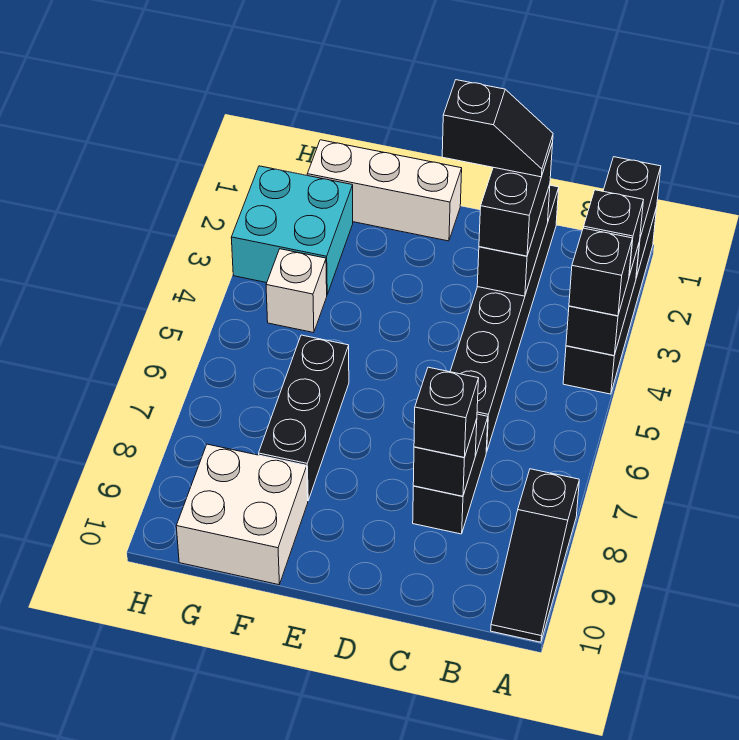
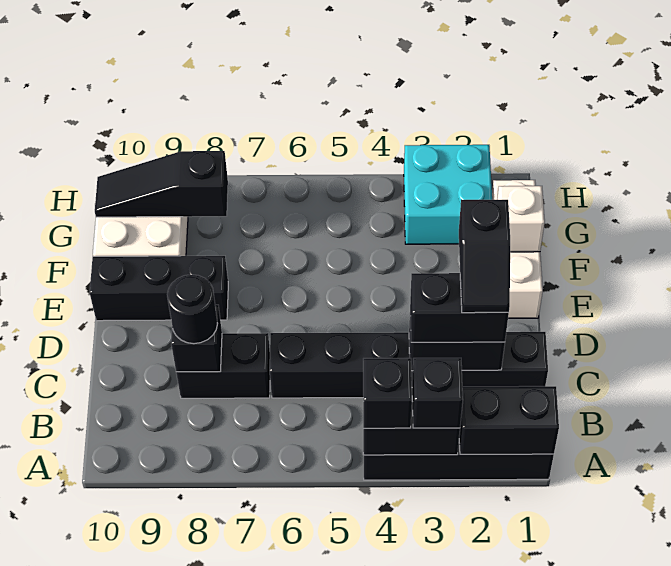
black 1x3 slope [491,469,579,642] -> black 1x3 slope moved to [95,151,228,217]
black 1x1 brick [414,367,479,458] -> black 1x1 round brick [167,275,218,344]
black 1x3 brick [259,335,349,500] -> black 1x3 brick moved to [90,256,228,321]
white 1x1 brick [266,249,327,333] -> white 1x1 brick moved to [497,186,545,252]

